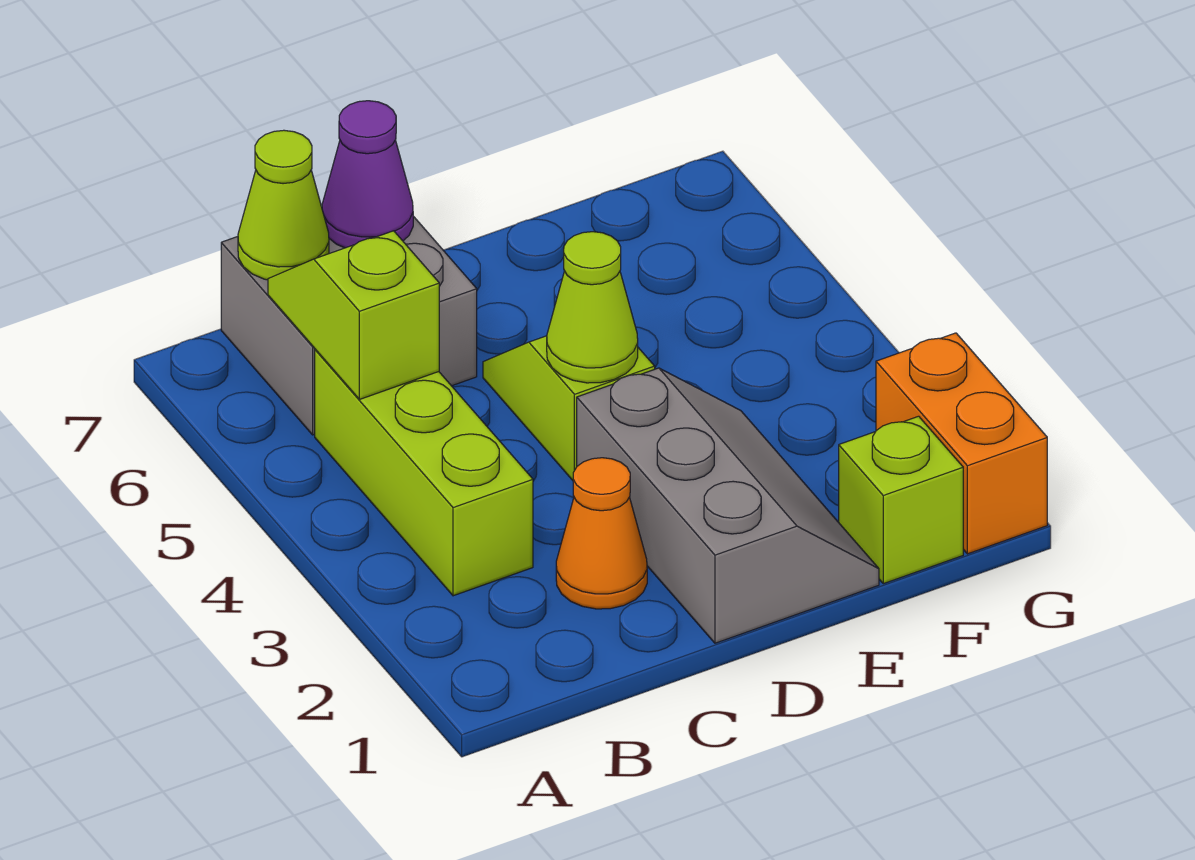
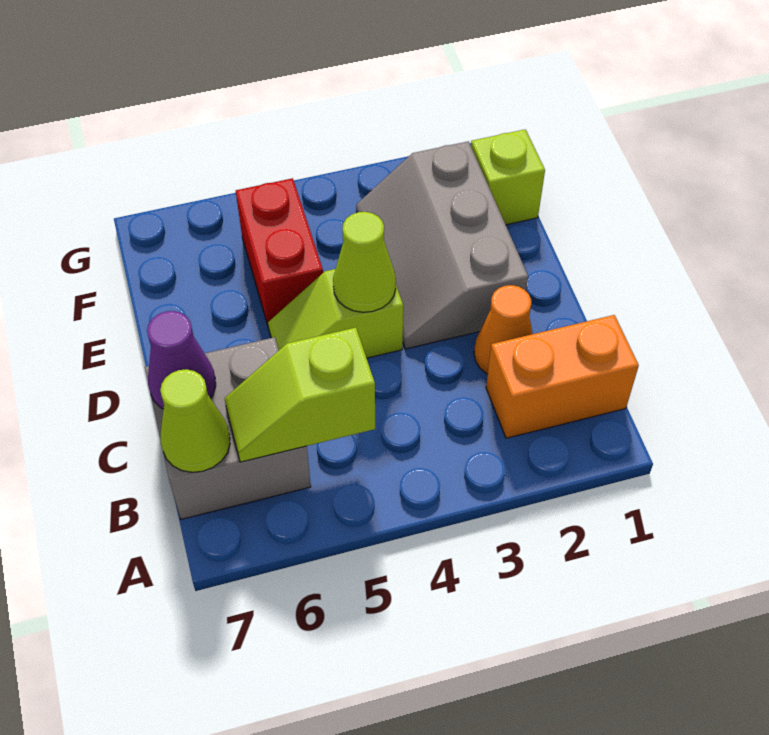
lime 1x3 brick [315,349,533,596] -> none
grey 2x3 slope [577,368,879,643] -> grey 2x3 slope turned to [356,141,528,349]
none -> red 1x2 brick [236,178,323,328]
orange 1x2 brick [876,333,1047,554] -> orange 1x2 brick moved to [486,315,639,438]

